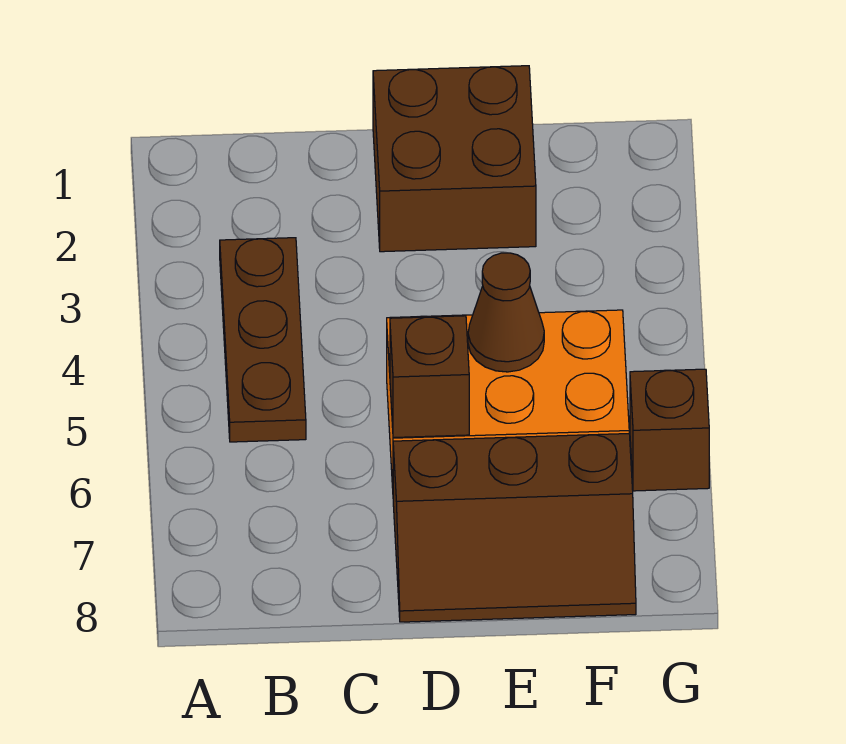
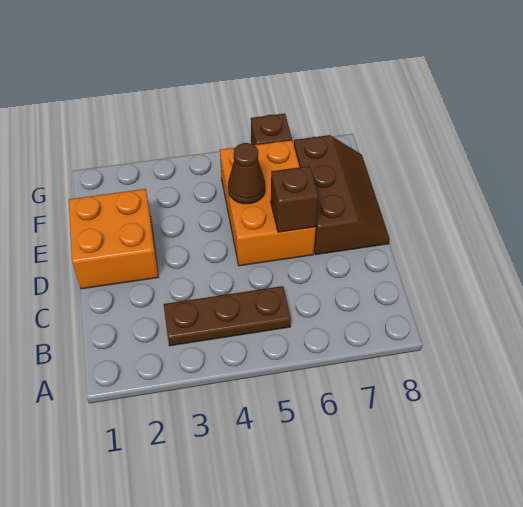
brown 2x2 brick [373,66,536,252] -> orange 2x2 brick [69,189,158,289]

